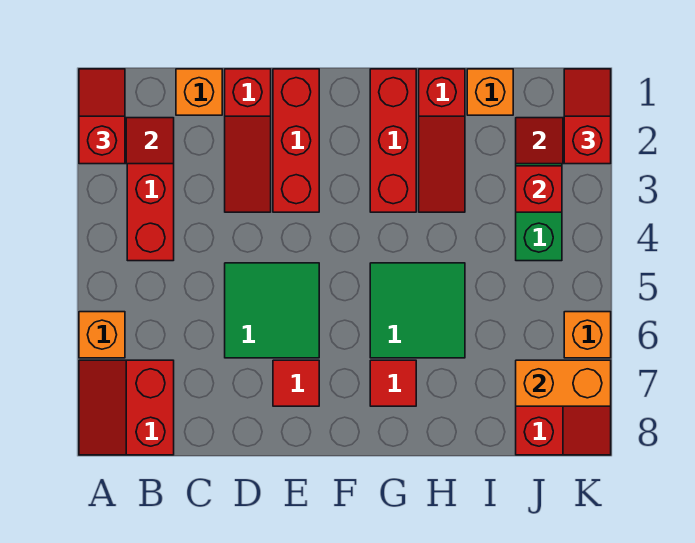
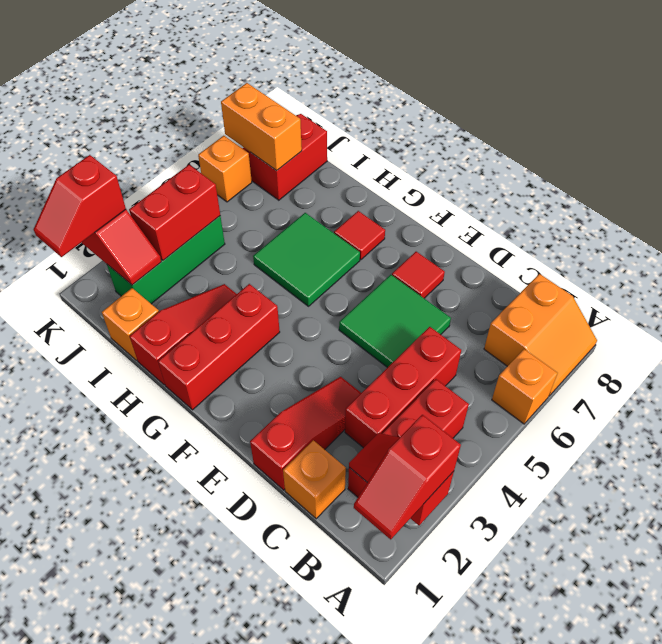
red 2x2 slope [79,360,174,455] -> orange 2x2 slope [484,274,597,396]
red 1x3 brick [273,69,319,212] -> red 1x3 brick moved to [345,327,461,448]
red 1x1 brick [516,166,562,212] -> red 1x2 brick [129,165,220,260]

